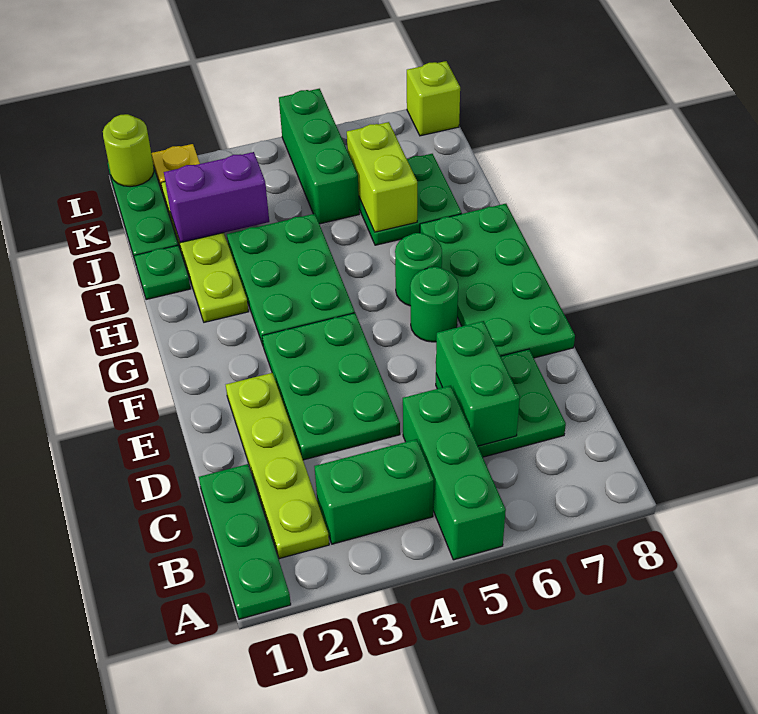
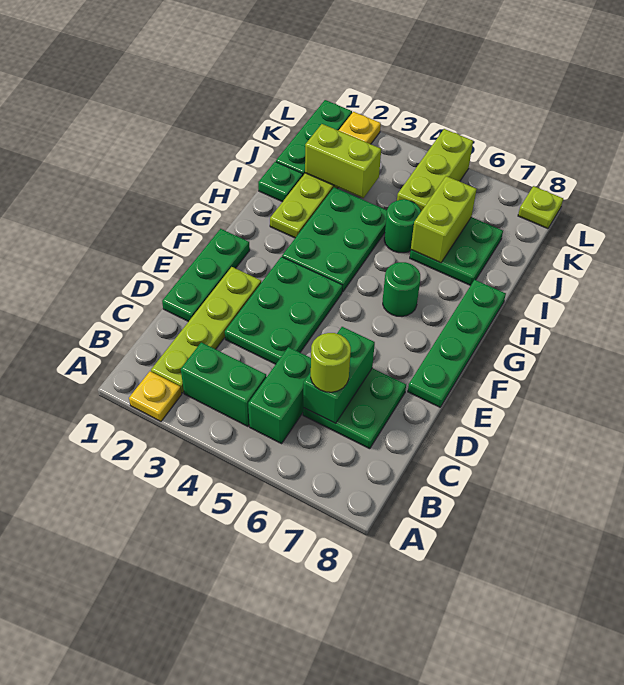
green 1x3 plate [199,464,291,619] -> green 1x3 plate moved to [162,229,250,322]
none -> yellow 1x1 plate [129,371,182,421]
green 1x3 brick [403,386,506,560] -> green 1x2 brick [248,347,311,444]
green 2x4 plate [420,204,575,358] -> green 1x4 plate [408,280,506,407]
green 1x1 round brick [410,267,458,342] -> green 1x1 round brick moved to [384,199,421,253]
purple 1x2 brick [164,152,269,243] -> lime 1x2 brick [305,124,381,198]
green 1x3 brick [279,89,359,224] -> lime 1x3 brick [397,129,473,211]
lime 1x1 round brick [103,114,154,187] -> lime 1x1 round brick moved to [311,333,351,392]
lime 1x1 brick [407,61,460,136] -> lime 1x1 plate [518,186,563,229]

